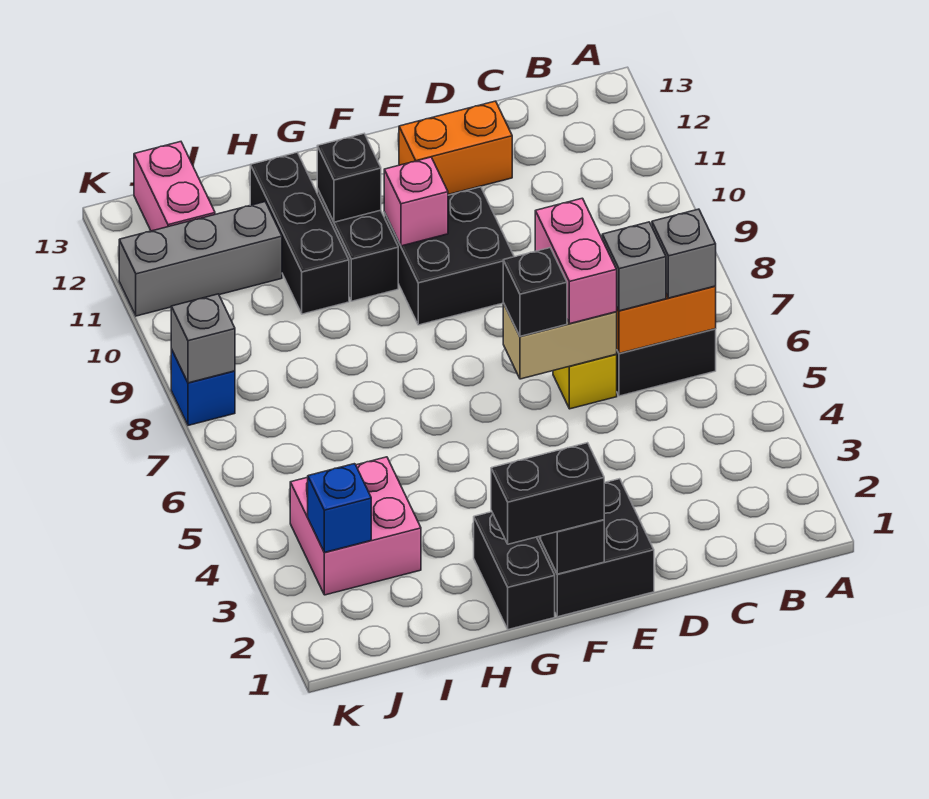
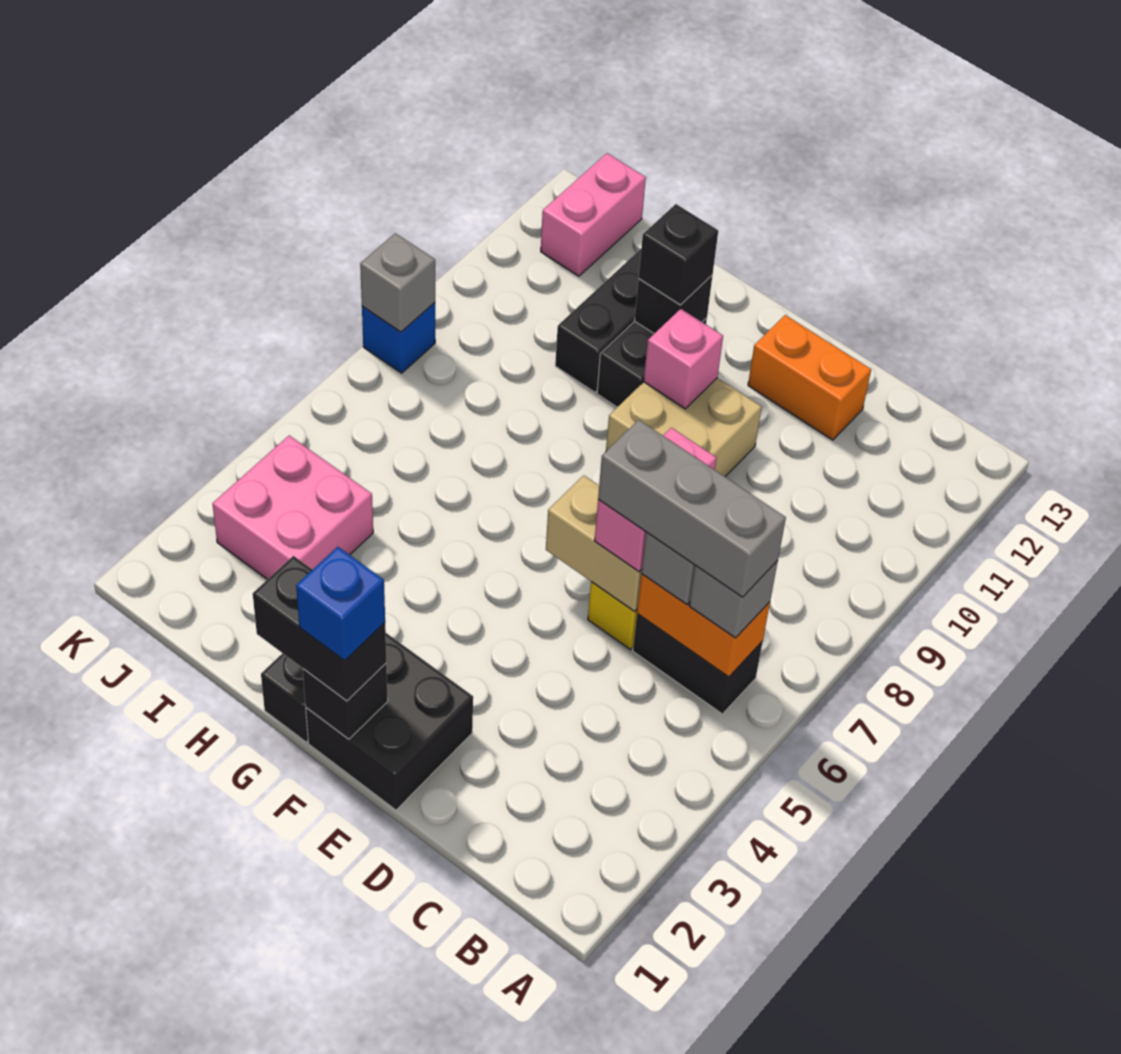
black 1x1 brick [503,248,567,336] -> black 1x1 brick moved to [639,204,718,305]
black 2x2 brick [384,187,514,325] -> tan 2x2 brick [606,378,762,477]
grey 1x3 brick [119,202,282,316] -> grey 1x3 brick moved to [598,420,786,597]
blue 1x1 brick [308,464,371,552] -> blue 1x1 brick moved to [296,547,385,660]

